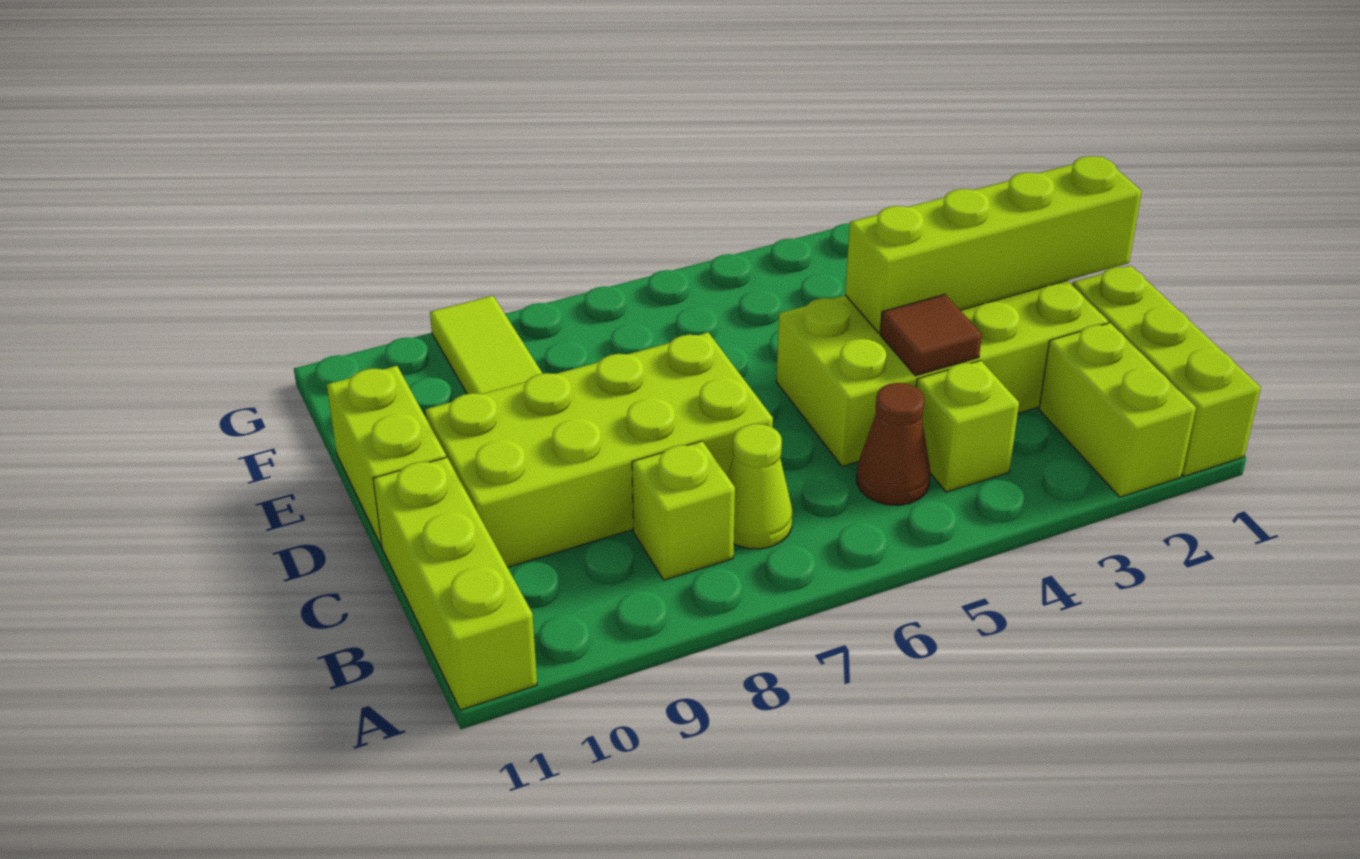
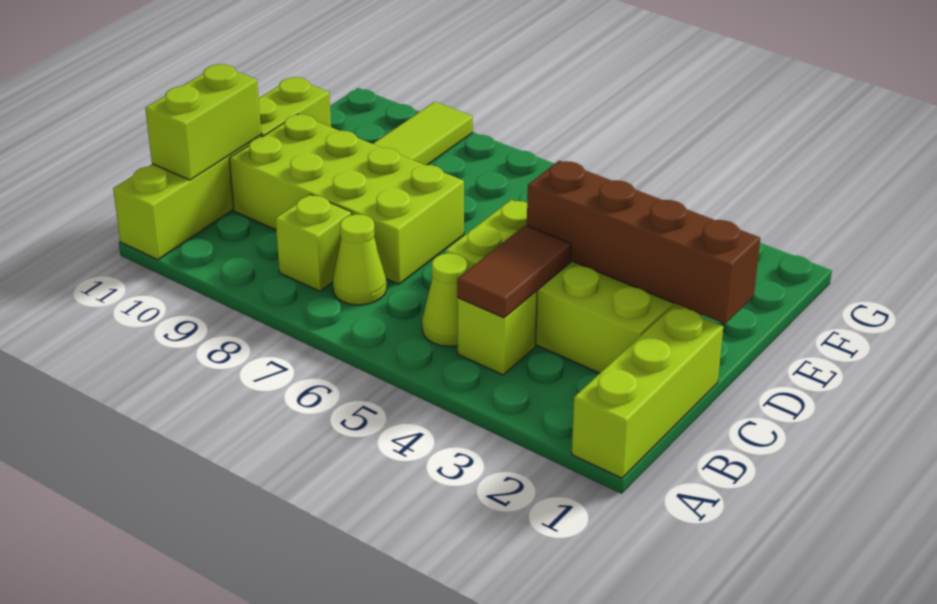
lime 1x2 brick [1039,323,1196,497] -> lime 1x2 brick moved to [145,64,261,180]
brown 1x1 cone [857,383,930,505] -> lime 1x1 cone [422,253,467,346]
brown 1x1 tile [880,294,982,376] -> brown 1x2 tile [457,225,571,318]
lime 1x4 brick [845,156,1142,333] -> brown 1x4 brick [527,161,760,324]

